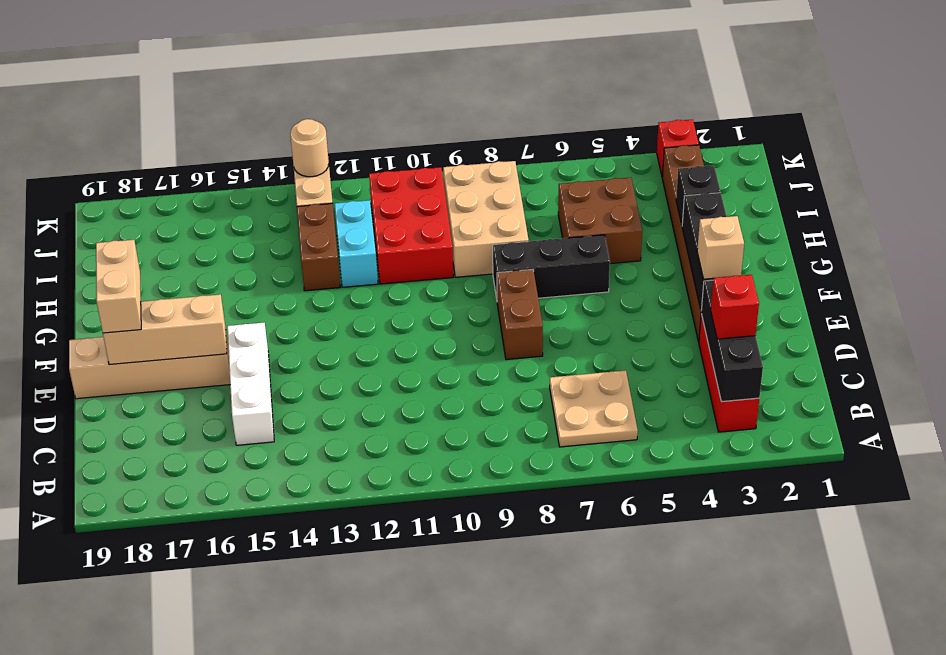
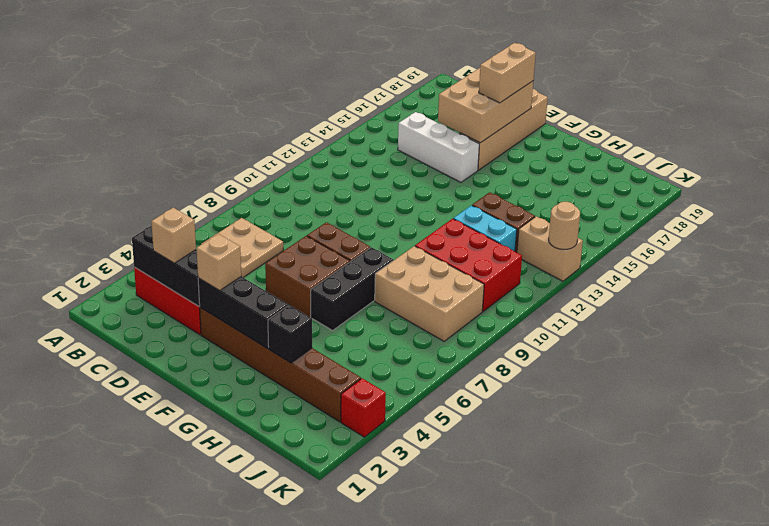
red 1x1 brick [711,275,759,339] -> tan 1x1 brick [151,208,196,263]
tan 1x3 brick [103,294,227,365] -> tan 2x3 brick [438,68,533,143]
tan 1x2 brick [96,240,141,333] -> tan 1x2 brick turned to [479,43,536,103]
brown 2x2 brick [558,178,642,264] -> brown 2x2 brick moved to [265,236,350,317]

